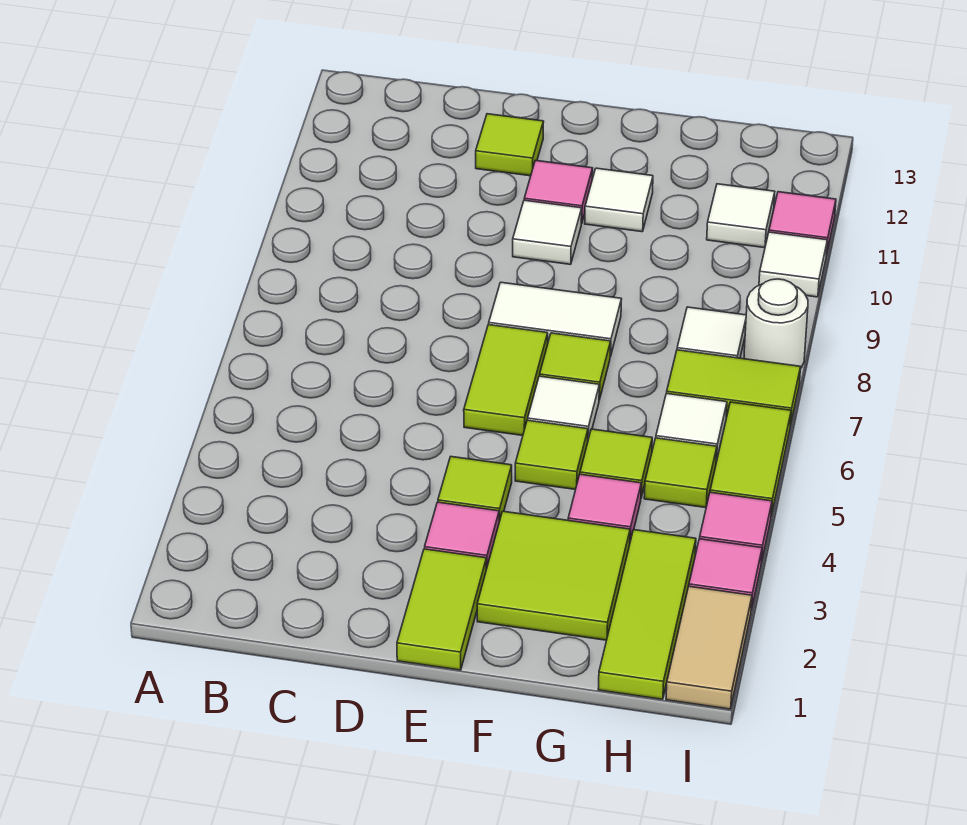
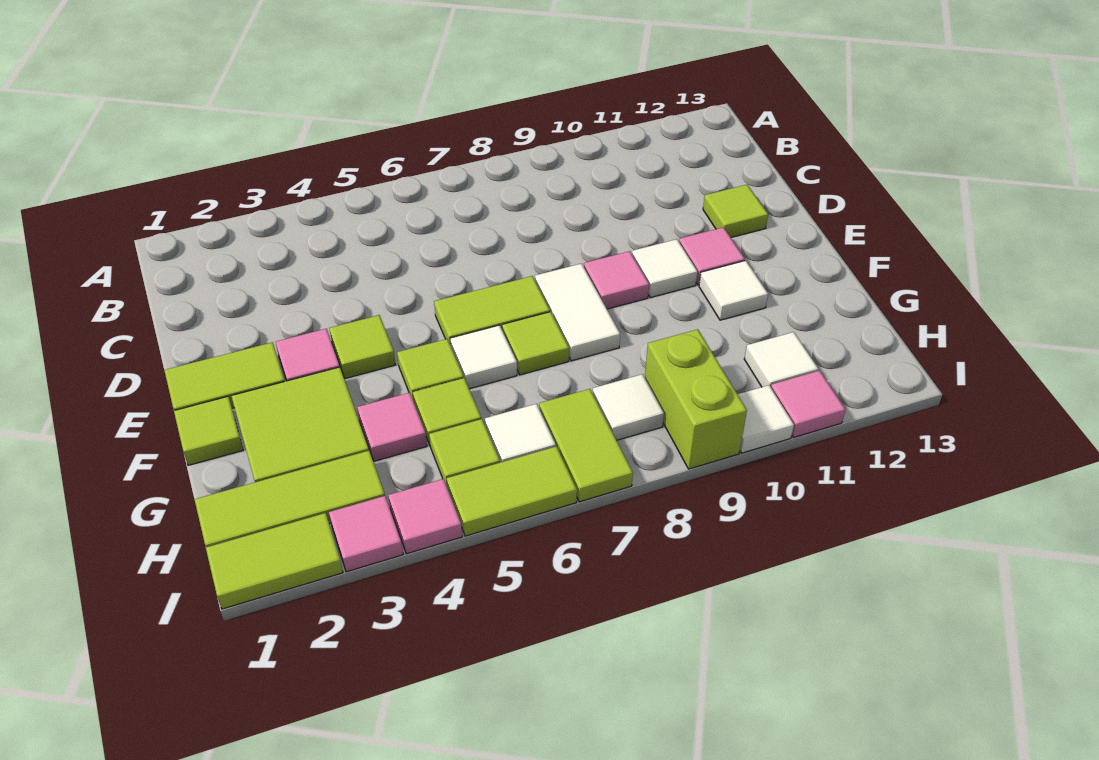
none -> pink 1x1 tile [584,251,649,309]
none -> lime 1x1 tile [174,397,243,465]
none -> lime 1x2 brick [645,329,747,469]
tan 1x2 tile [666,586,752,709] -> lime 1x2 tile [206,513,343,609]
white 1x1 round brick [744,279,808,369] -> none

